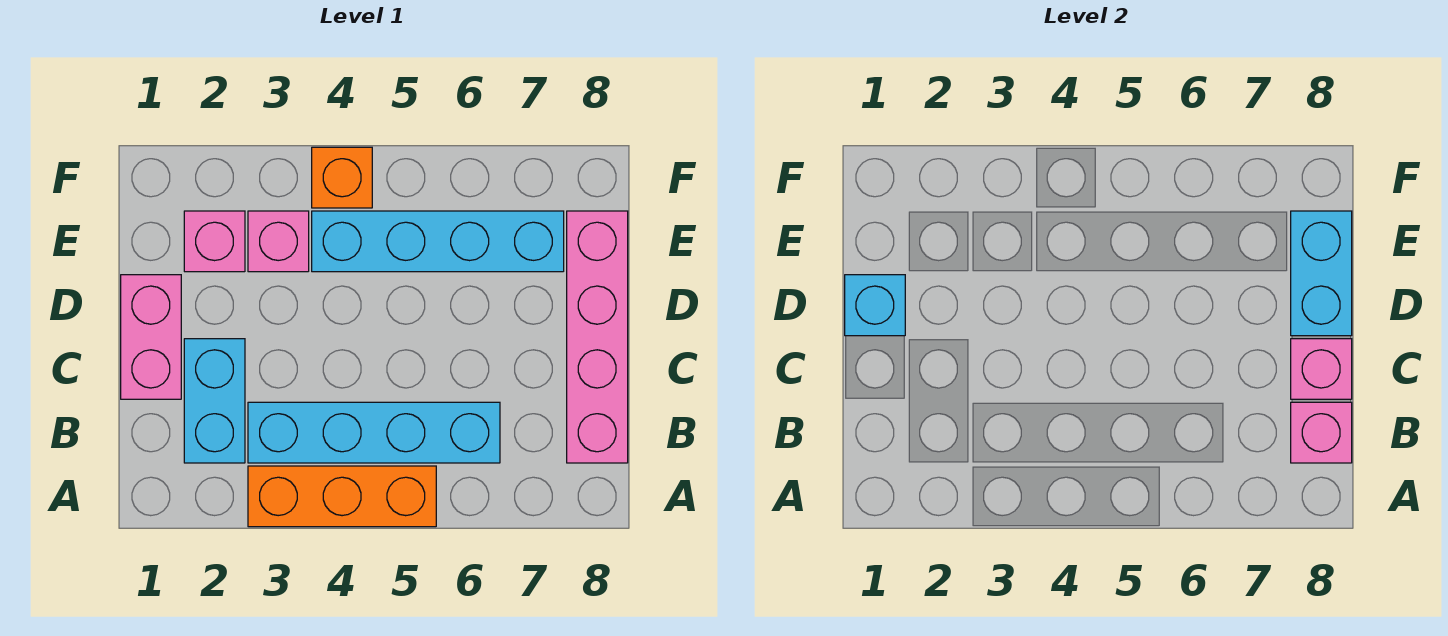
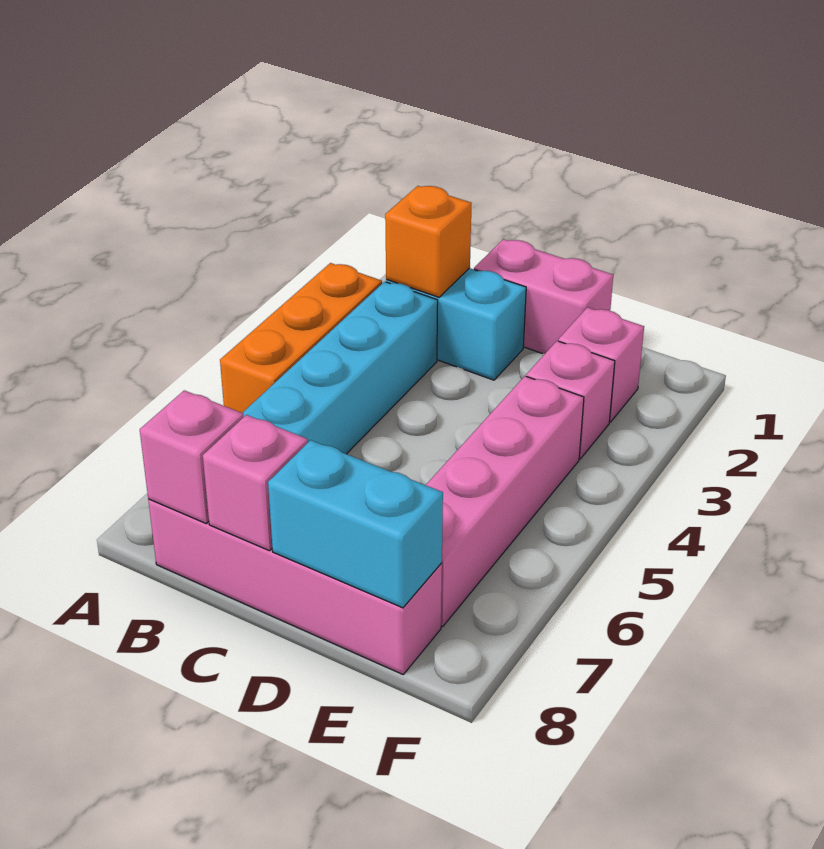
cyan 1x1 brick [845,275,905,336] -> none
cyan 1x4 brick [312,211,564,272] -> pink 1x4 brick [426,376,584,626]
orange 1x1 brick [312,147,372,208] -> orange 1x1 brick moved to [385,186,472,297]

